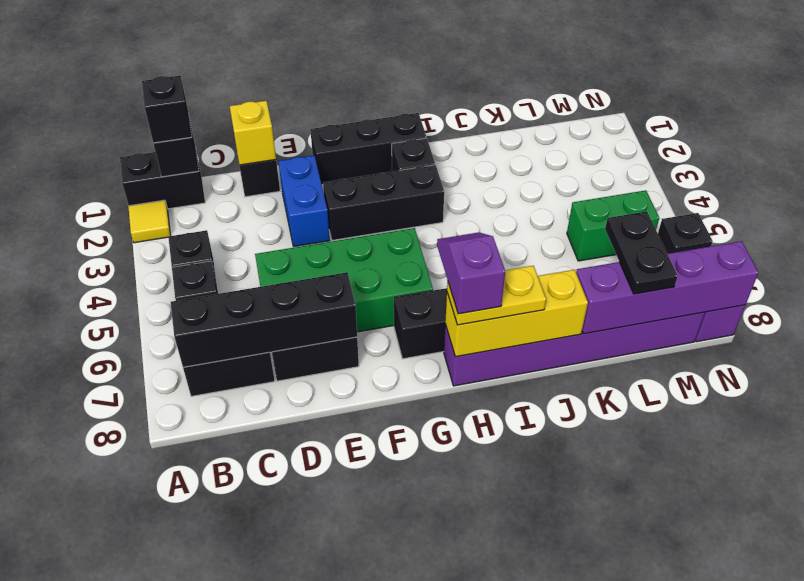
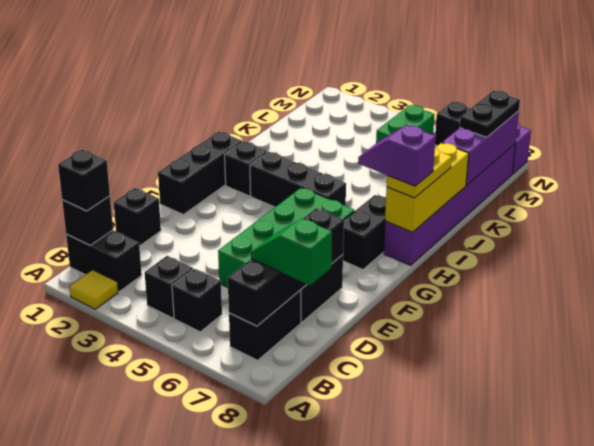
black 1x2 brick [120,152,205,209] -> black 1x2 brick turned to [66,230,142,292]
none -> green 1x2 slope [251,219,332,285]
yellow 1x1 brick [230,101,276,165] -> none
blue 1x2 brick [278,156,330,247] -> none
black 1x3 brick [323,165,444,240] -> black 1x3 brick turned to [250,152,346,207]
purple 1x4 brick [576,241,758,334] -> purple 1x3 brick [442,111,519,185]
black 1x2 plate [605,211,678,294] -> black 1x2 plate turned to [460,90,520,137]

